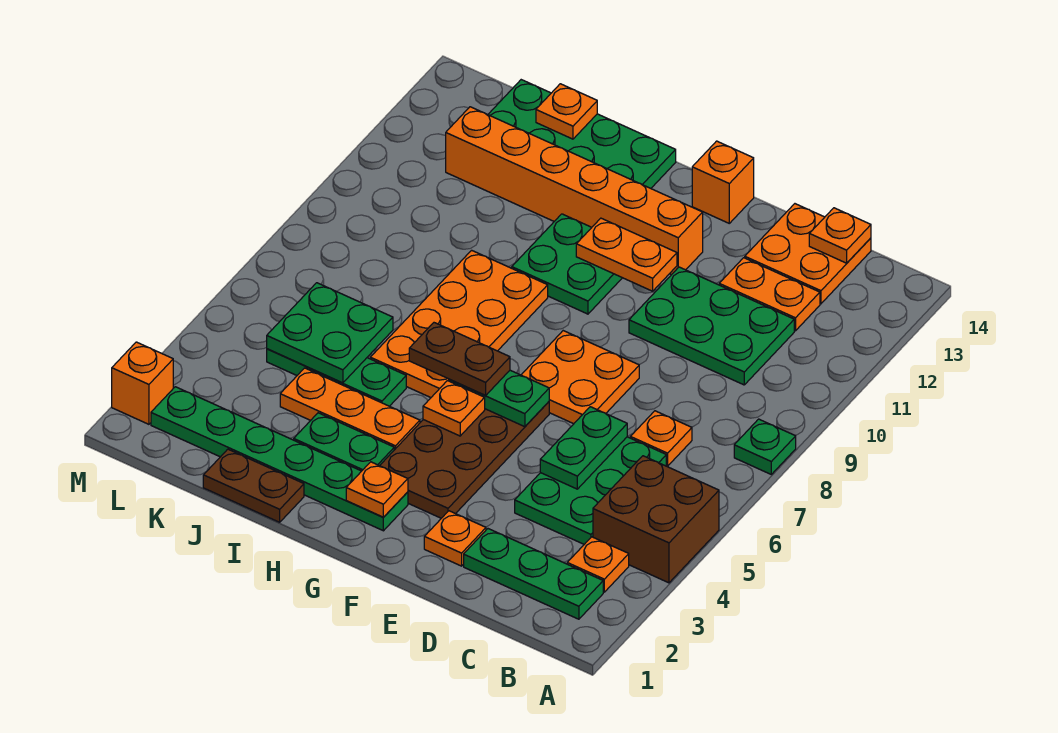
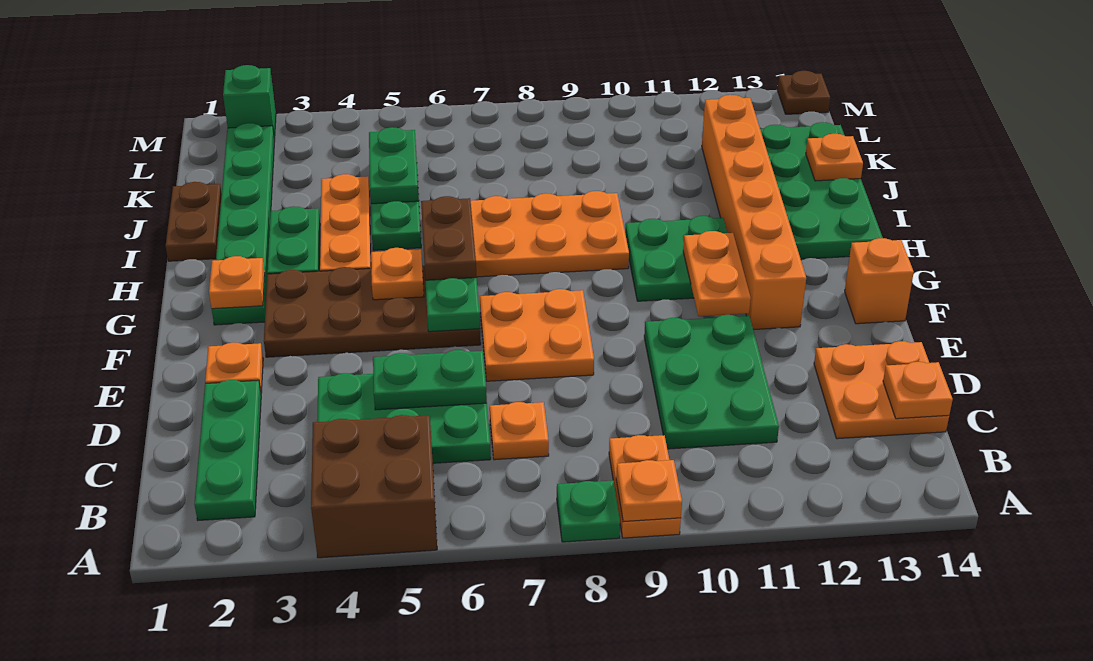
orange 1x1 plate [567,537,629,592] -> orange 1x1 plate moved to [616,460,682,522]
orange 1x2 plate [719,258,820,331] -> orange 1x2 plate moved to [609,435,681,538]
green 2x2 plate [267,283,393,383] -> green 1x2 plate [369,127,419,204]
orange 1x1 brick [112,342,173,424] -> green 1x1 brick [223,65,276,138]
none -> brown 1x1 plate [777,71,830,114]

